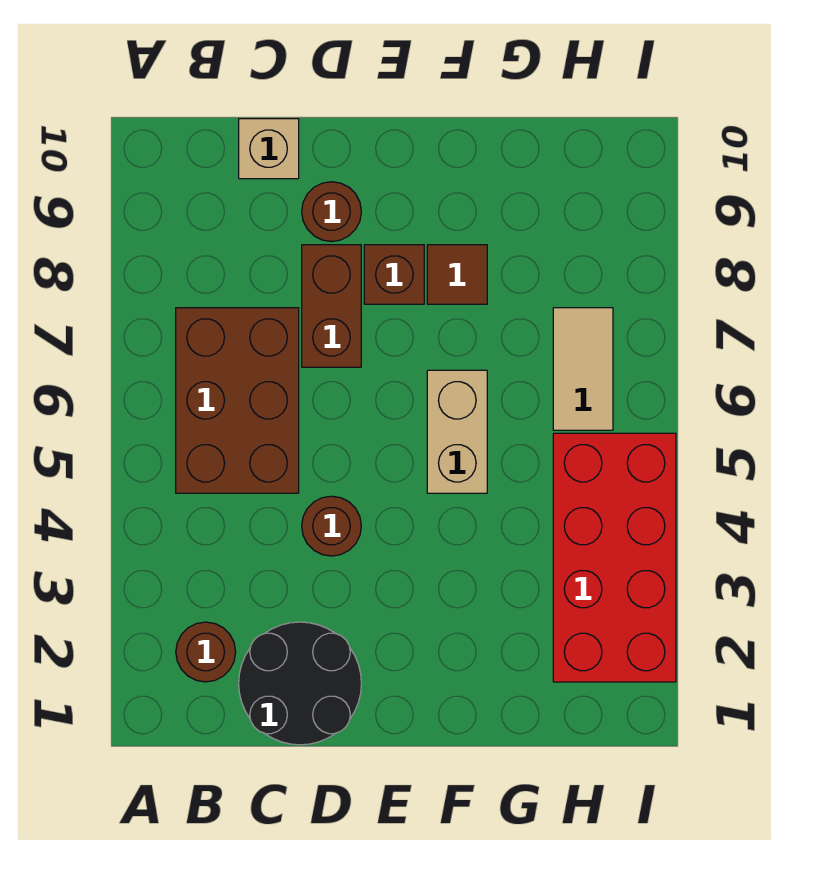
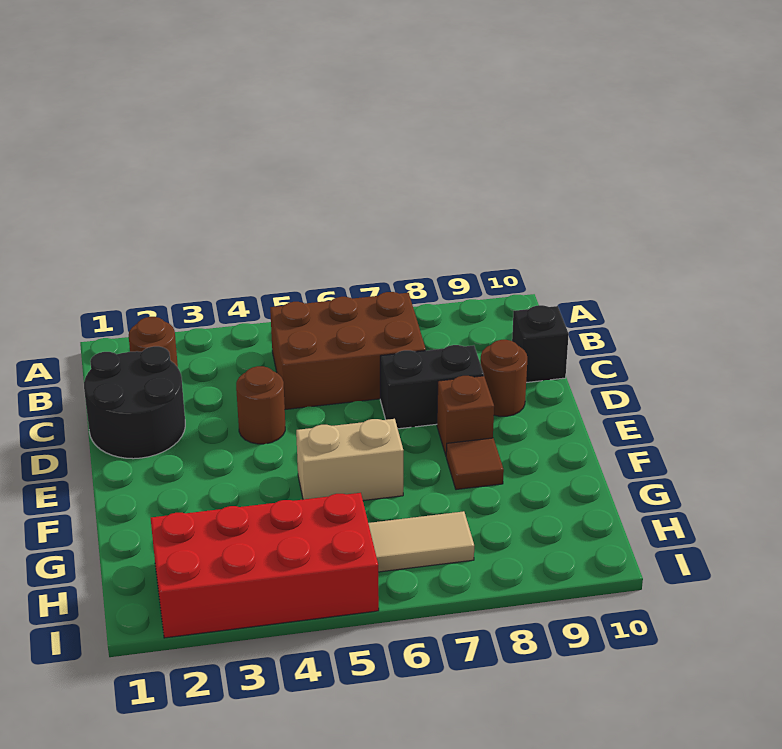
tan 1x1 brick [239,119,299,179] -> black 1x1 brick [512,305,569,383]
brown 1x2 brick [302,245,361,367] -> black 1x2 brick [380,345,484,429]

